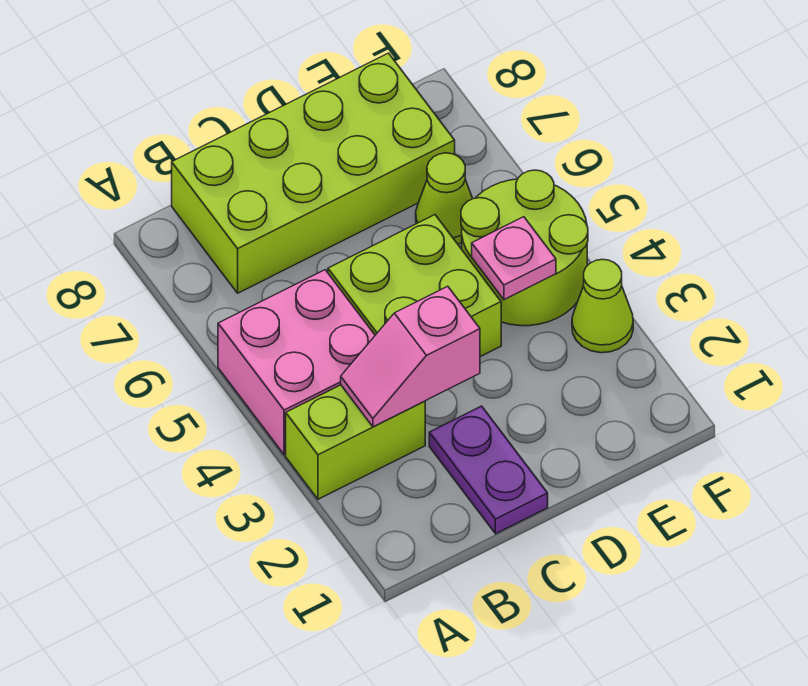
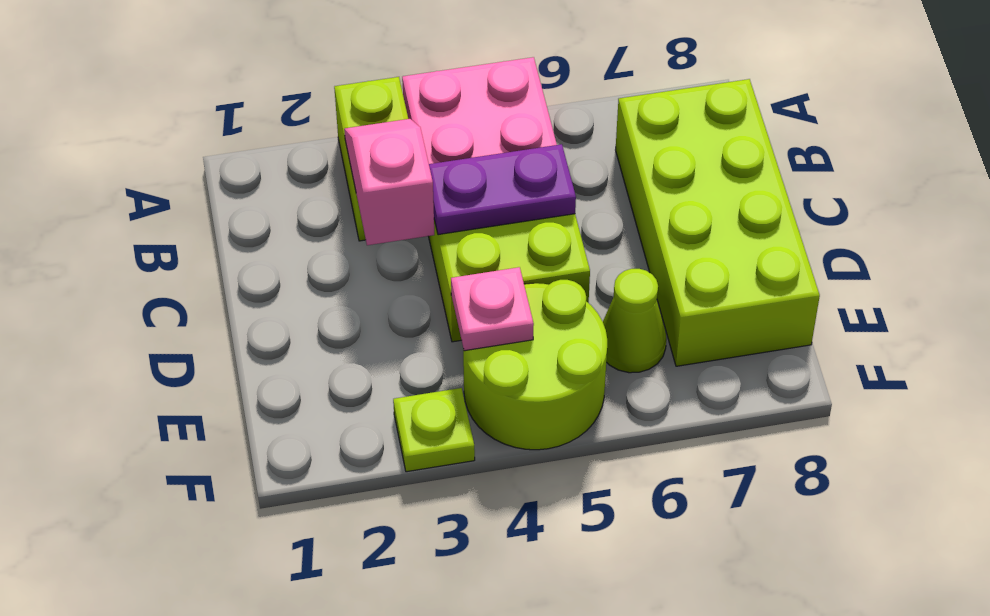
purple 1x2 plate [429,406,548,534] -> purple 1x2 plate moved to [429,144,576,235]
lime 1x1 cone [572,259,633,353] -> lime 1x1 plate [393,388,475,472]

